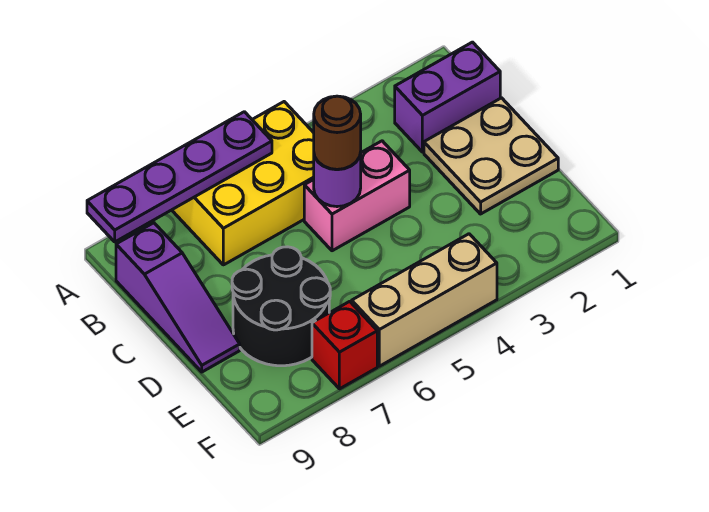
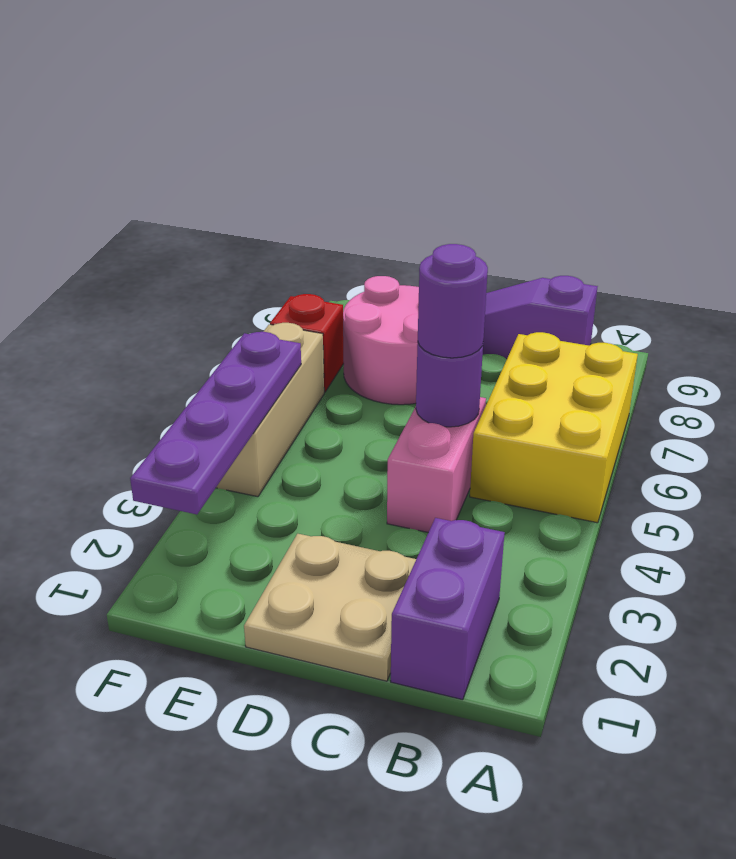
purple 1x4 plate [87,112,272,242] -> purple 1x4 plate moved to [130,332,301,514]
brown 1x1 round brick [314,96,361,169] -> purple 1x1 round brick [418,244,488,358]
black 2x2 round brick [232,247,330,366] -> pink 2x2 round brick [343,276,419,405]

